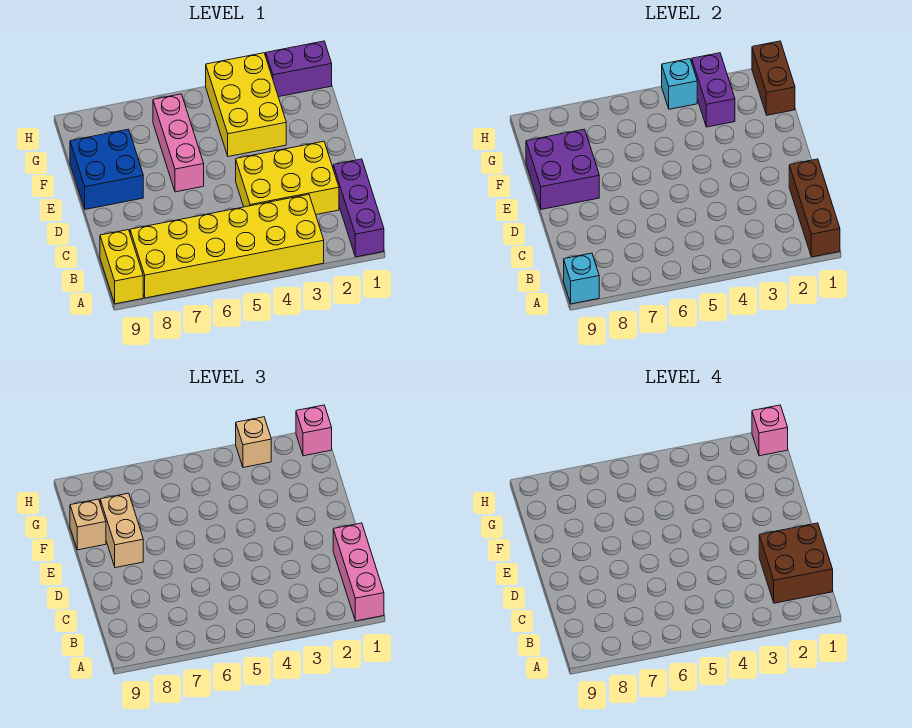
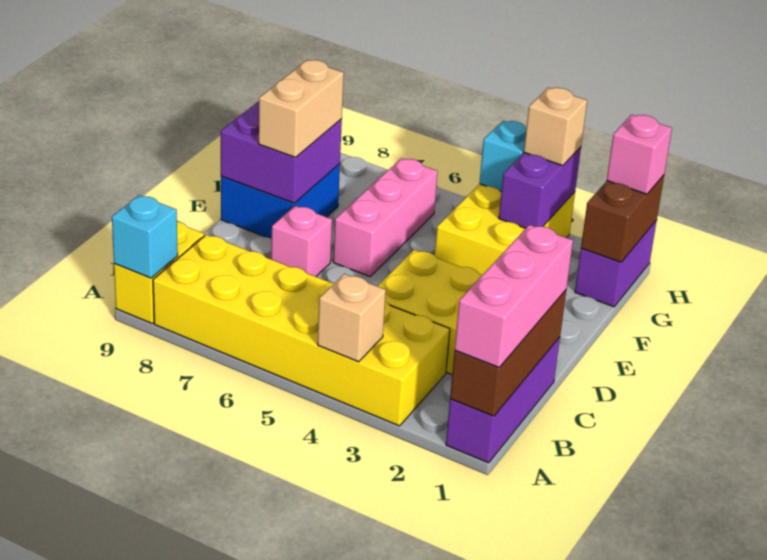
brown 2x2 brick [759,523,833,603] -> none
tan 1x1 brick [70,499,106,550] -> tan 1x1 brick moved to [318,274,386,362]
purple 1x2 brick [266,41,332,97] -> purple 1x2 brick turned to [575,220,657,307]
pink 1x1 brick [752,405,788,456] -> pink 1x1 brick moved to [271,206,332,277]

